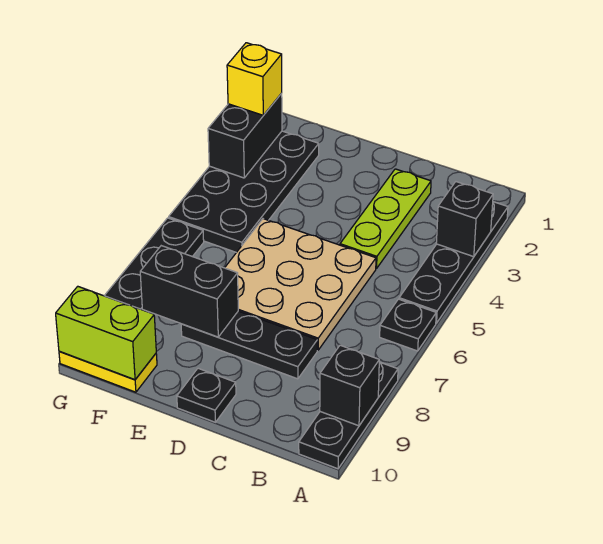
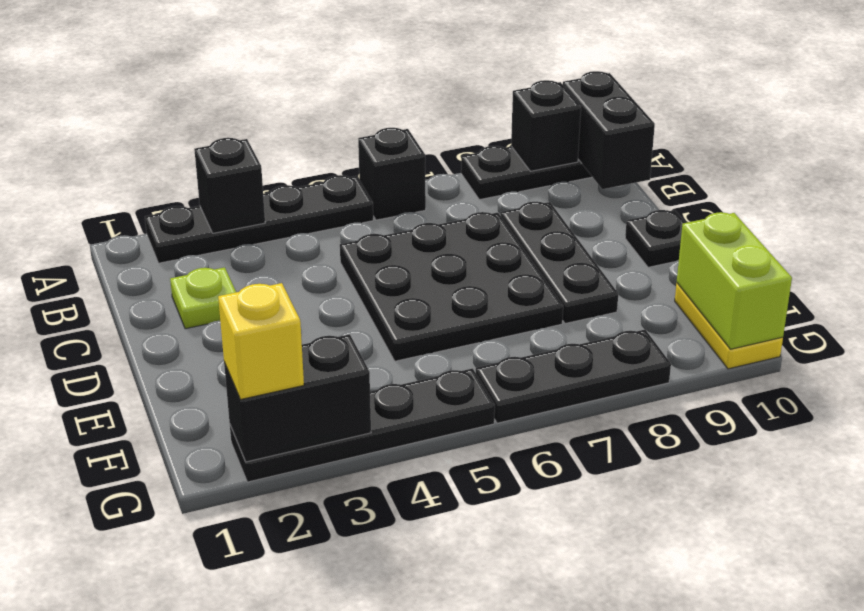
black 1x1 plate [380,299,436,351] -> black 1x1 brick [358,128,426,220]
lime 1x3 plate [340,169,431,269] -> lime 1x1 plate [170,267,236,329]
tan 3x3 plate [225,219,376,350] -> black 3x3 plate [340,212,563,361]
black 1x2 brick [140,246,238,337] -> black 1x2 brick moved to [563,71,655,189]
black 2x4 plate [169,131,319,252] -> black 1x4 plate [230,368,495,482]

